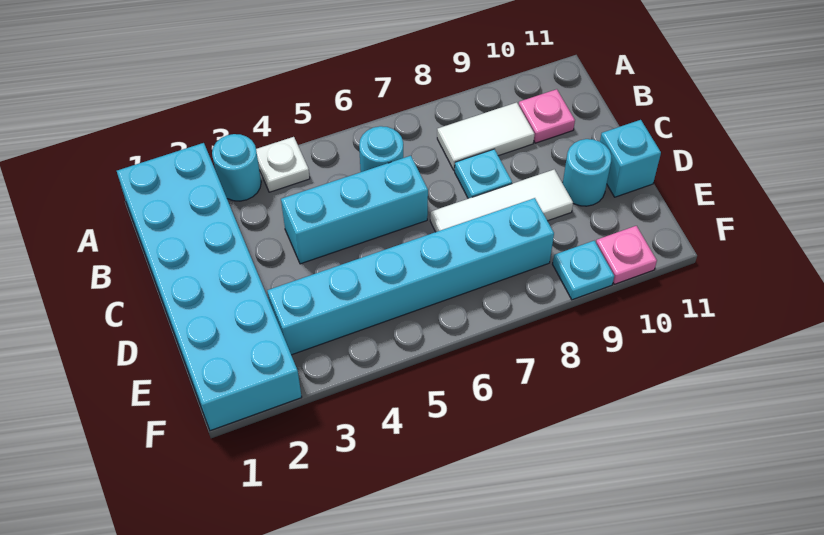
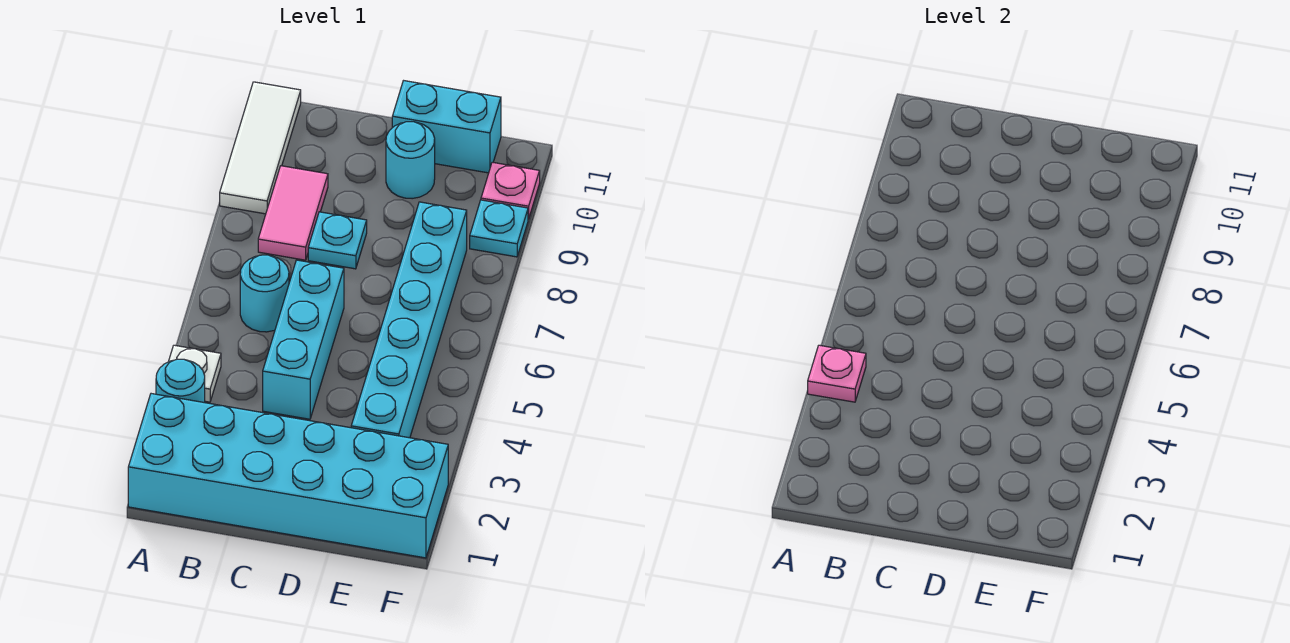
white 1x2 tile [437,102,534,170] -> pink 1x2 tile [258,166,328,260]
pink 1x1 plate [519,89,575,143] -> pink 1x1 plate moved to [808,345,866,402]
white 1x3 tile [430,169,573,232] -> white 1x3 tile moved to [220,82,301,214]
cyan 1x1 brick [600,120,661,197] -> cyan 1x2 brick [392,81,501,173]

